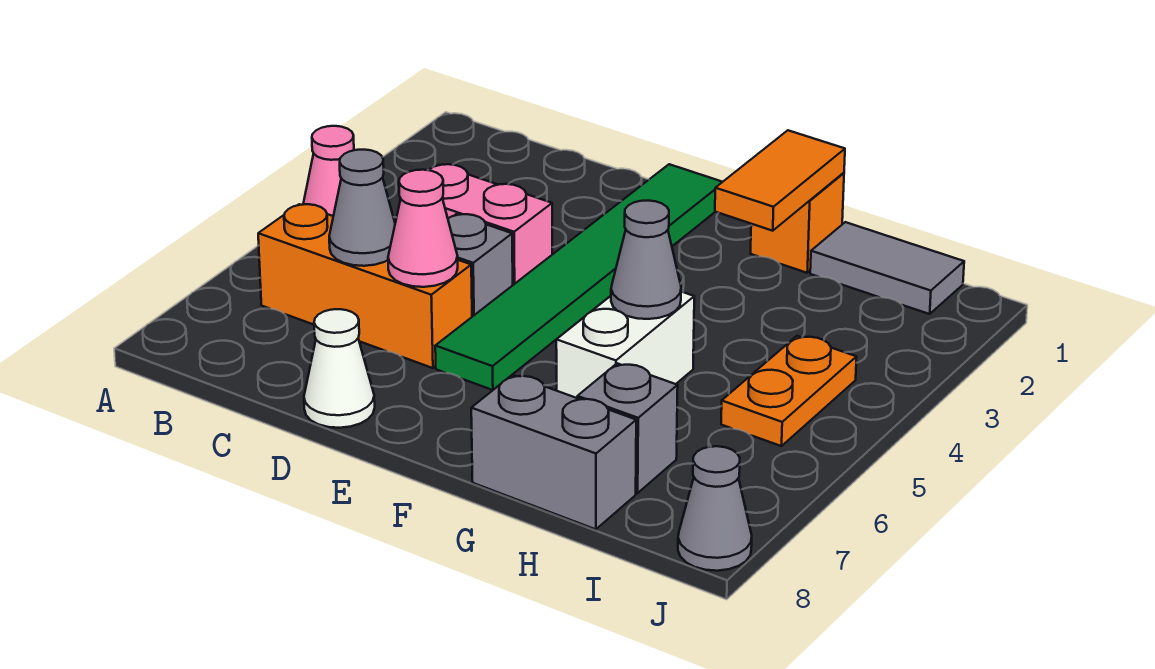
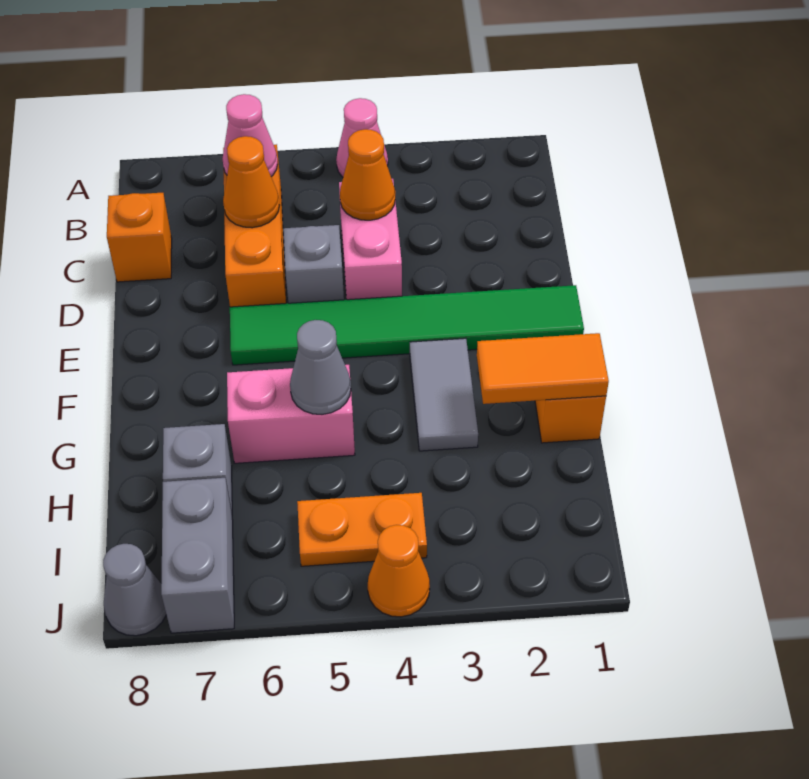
none -> orange 1x1 cone [340,129,395,220]
grey 1x1 cone [329,150,395,266] -> orange 1x1 cone [223,136,280,228]
none -> orange 1x1 brick [107,193,172,282]
pink 1x1 cone [388,170,458,287] -> pink 1x1 cone moved to [222,94,278,176]
white 1x1 cone [304,309,375,428] -> none
white 1x2 brick [556,292,694,398] -> pink 1x2 brick [227,365,355,463]
grey 1x2 brick [471,375,636,529] -> grey 1x2 brick moved to [161,478,234,633]
grey 1x2 tile [810,222,964,314] -> grey 1x2 tile moved to [410,338,478,451]
none -> orange 1x1 cone [368,525,430,617]

